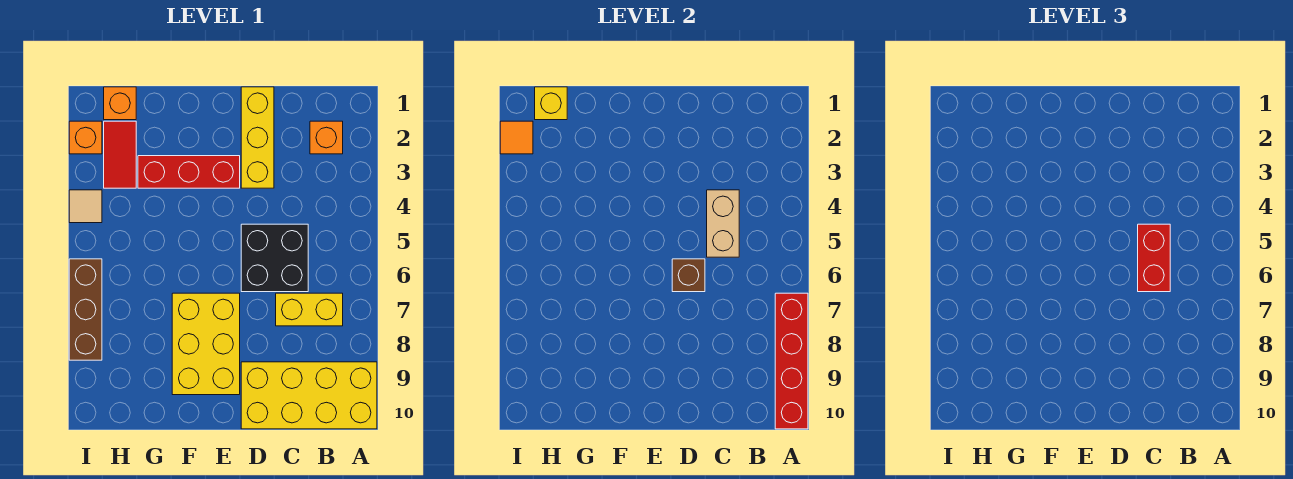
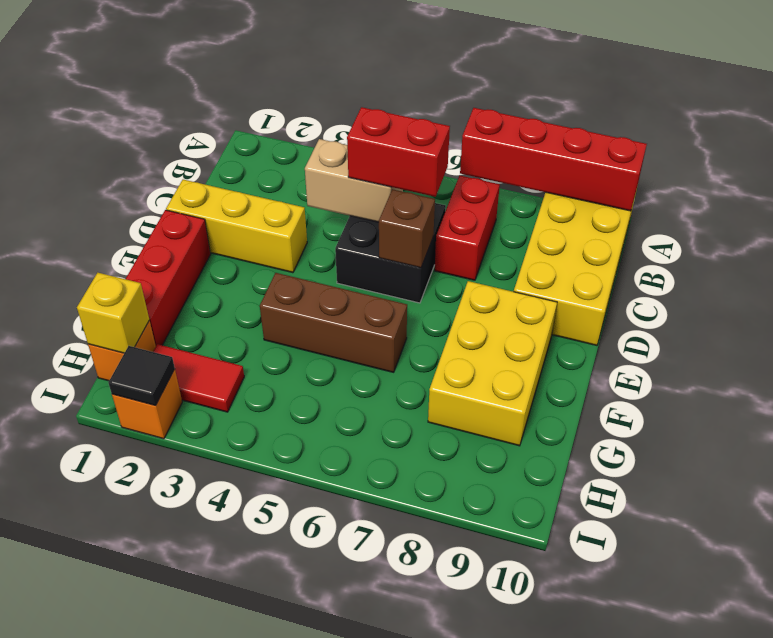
orange 1x1 brick [310,121,343,154] -> none
yellow 1x2 brick [276,293,343,326] -> red 1x2 brick [435,176,500,280]
red 1x3 brick [138,156,240,188] -> red 1x3 brick moved to [126,210,210,345]
yellow 2x3 brick [172,293,240,395] -> yellow 2x3 brick turned to [428,281,557,446]
orange 1x1 tile [500,121,533,154] -> black 1x1 tile [108,346,175,405]
tan 1x1 tile [69,190,102,223] -> none
brown 1x3 brick [69,259,102,360] -> brown 1x3 brick moved to [260,273,407,372]

